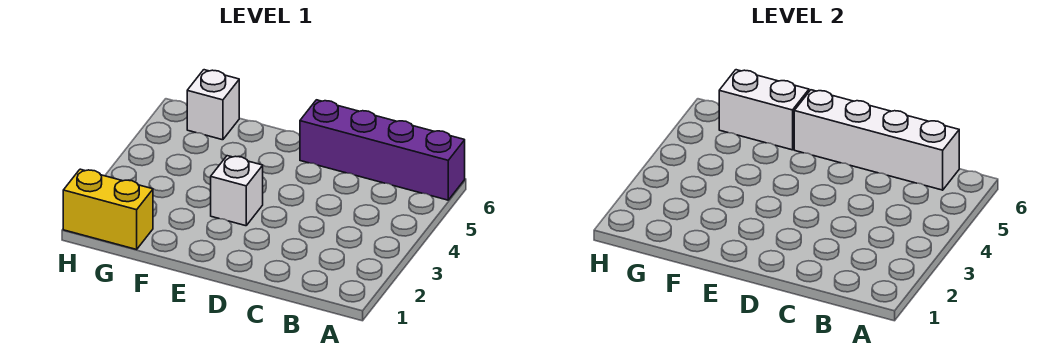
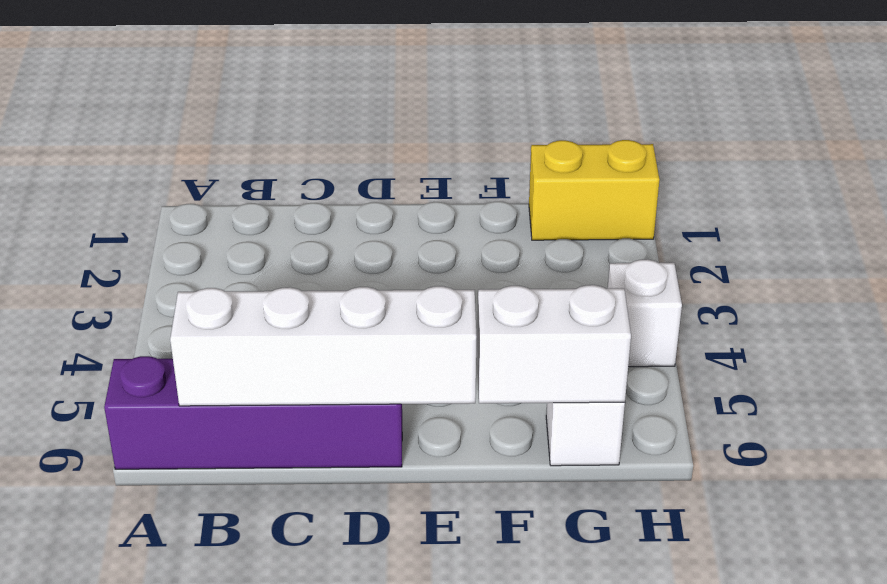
white 1x1 brick [211,156,263,226] -> white 1x1 brick moved to [608,259,682,367]

